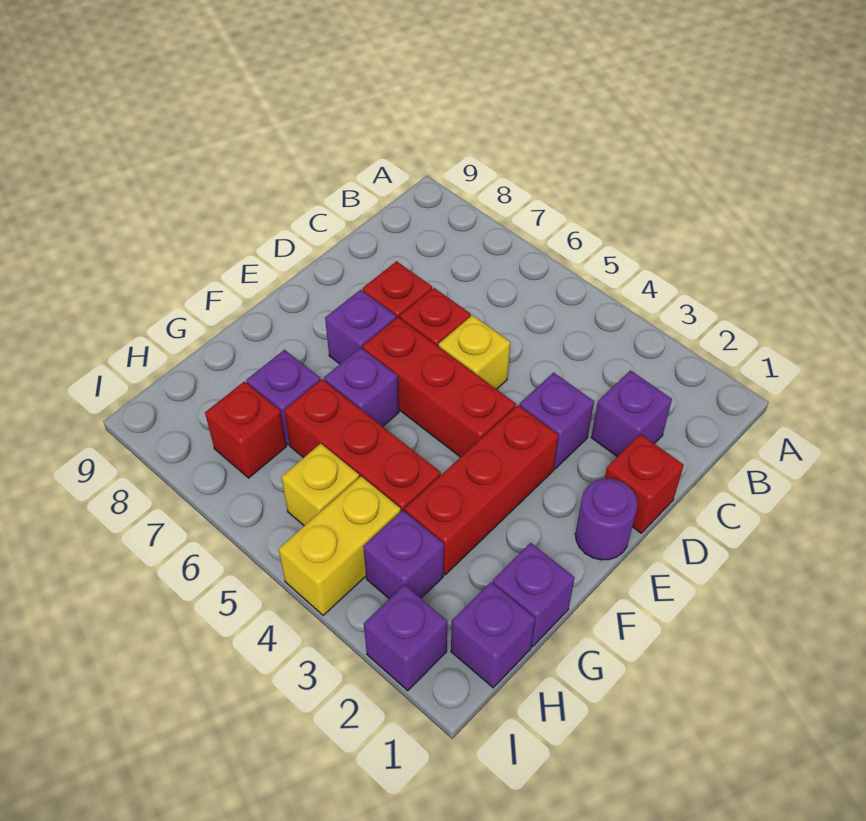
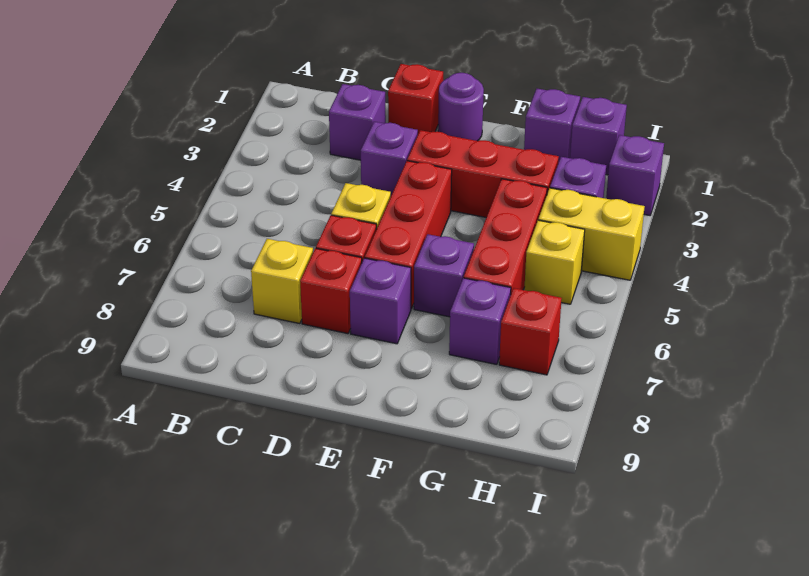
none -> yellow 1x1 brick [251,239,313,324]

